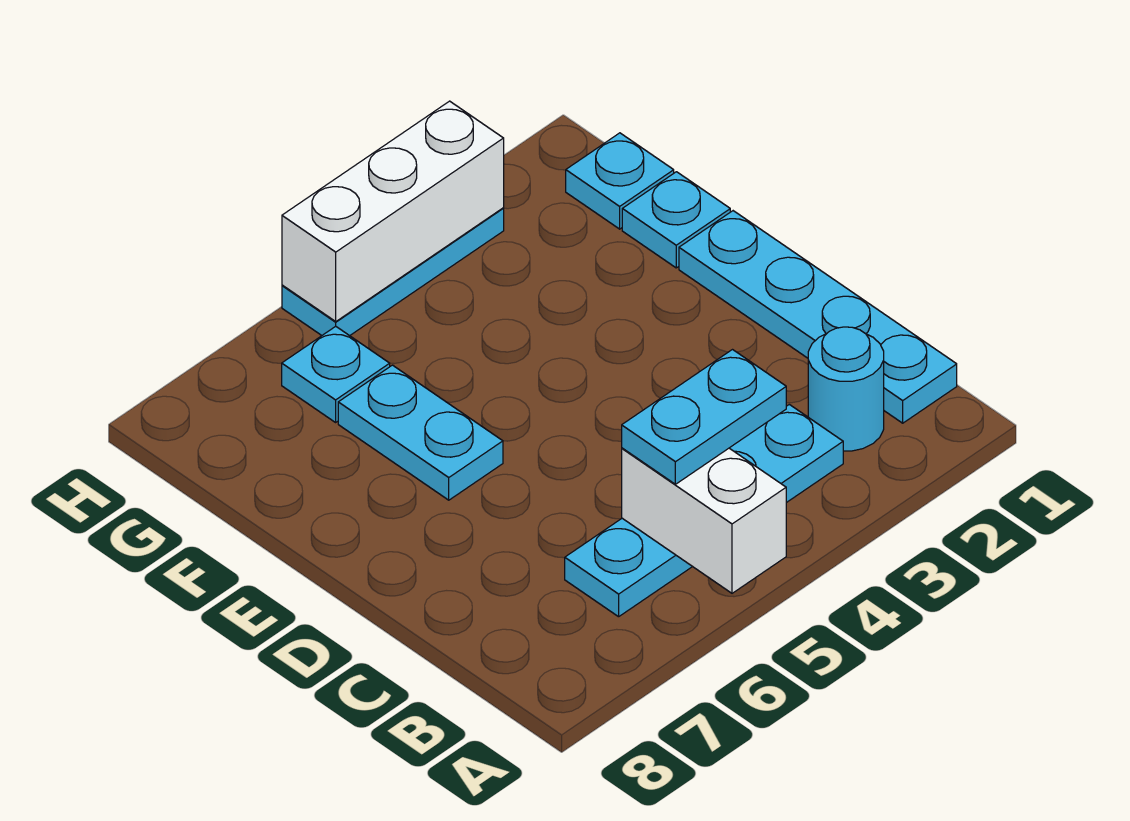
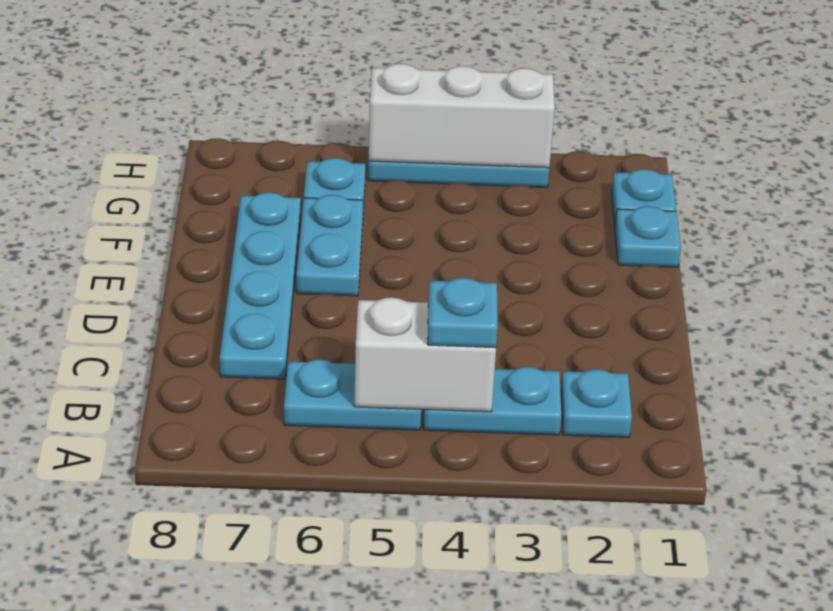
white 1x2 brick [622,448,786,593] -> white 1x2 brick turned to [354,297,496,412]
cyan 1x4 plate [679,211,957,423] -> cyan 1x4 plate moved to [220,192,301,379]
cyan 1x1 round brick [808,327,884,451] -> cyan 1x1 plate [561,369,632,438]
cyan 1x2 plate [622,350,786,484] -> cyan 1x1 plate [428,278,498,348]

